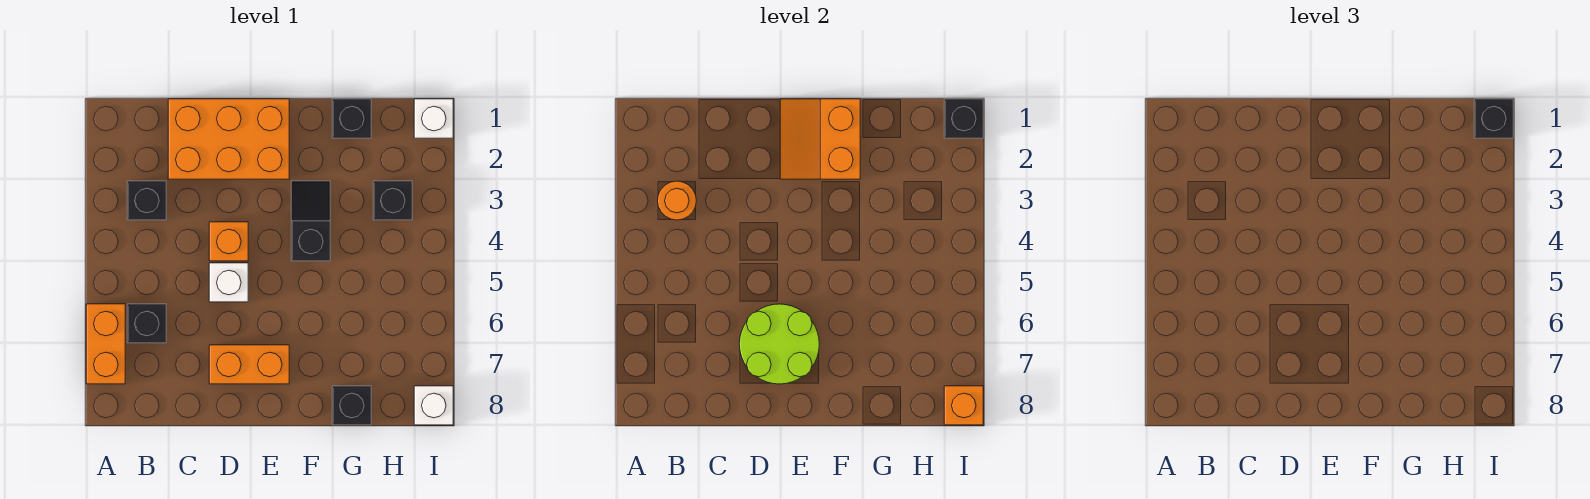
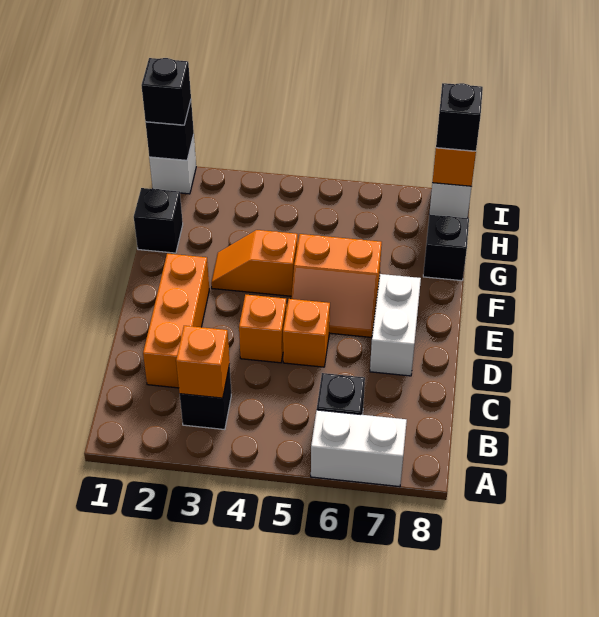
orange 1x2 brick [86,304,125,384] -> white 1x2 brick [311,410,407,487]
orange 1x1 round brick [657,181,696,220] -> orange 1x1 brick [176,326,230,398]
orange 2x3 brick [168,99,289,179] -> orange 1x3 brick [143,254,209,388]
white 1x1 brick [209,263,248,302] -> orange 1x1 brick [283,299,330,367]
lime 2x2 round brick [739,304,819,384] -> none
orange 1x2 brick [209,345,289,384] -> white 1x2 brick [370,274,421,376]
orange 2x2 slope [780,99,860,179] -> orange 2x2 slope moved to [291,234,382,337]
black 1x2 slope [291,181,330,261] -> orange 1x2 slope [211,230,298,296]
black 1x1 brick [373,181,412,220] -> black 1x1 brick moved to [436,83,483,151]

